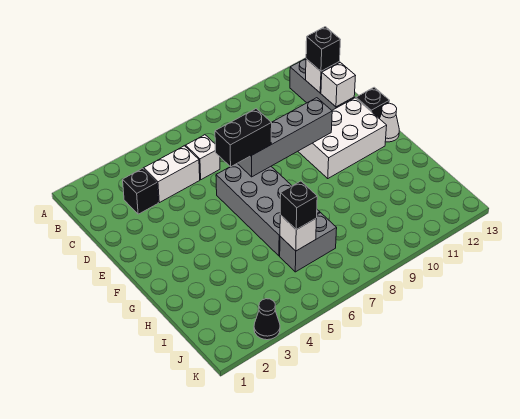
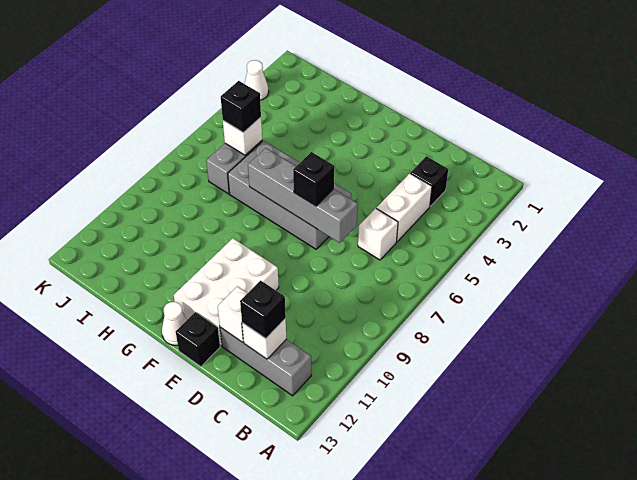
black 1x2 brick [215,109,272,167] -> black 1x1 brick [293,152,334,206]
grey 1x4 brick [237,98,332,177] -> grey 1x4 brick turned to [248,148,358,243]
black 1x1 cone [254,299,280,340] -> white 1x1 cone [245,60,269,100]

